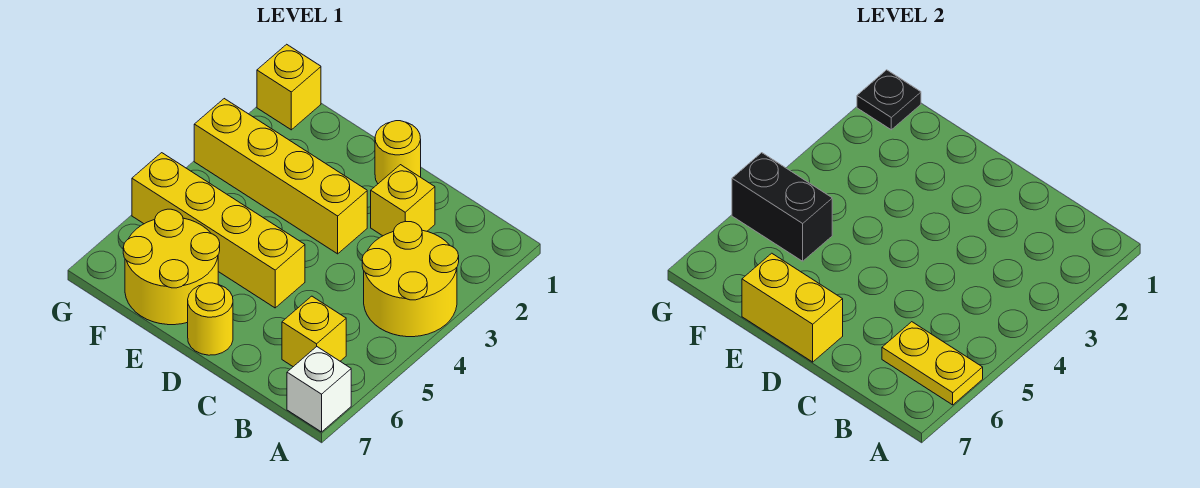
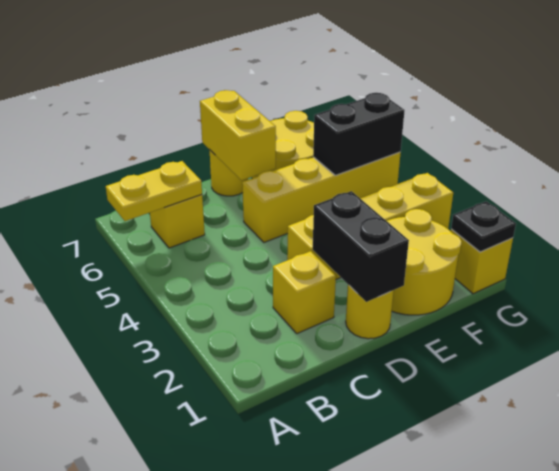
yellow 2x2 round brick [362,221,459,337] -> yellow 2x2 round brick moved to [387,209,462,315]
white 1x1 brick [287,347,351,432] -> none
none -> black 1x2 brick [313,191,409,302]
yellow 1x2 brick [742,253,843,362] -> yellow 1x2 brick turned to [200,90,276,180]

